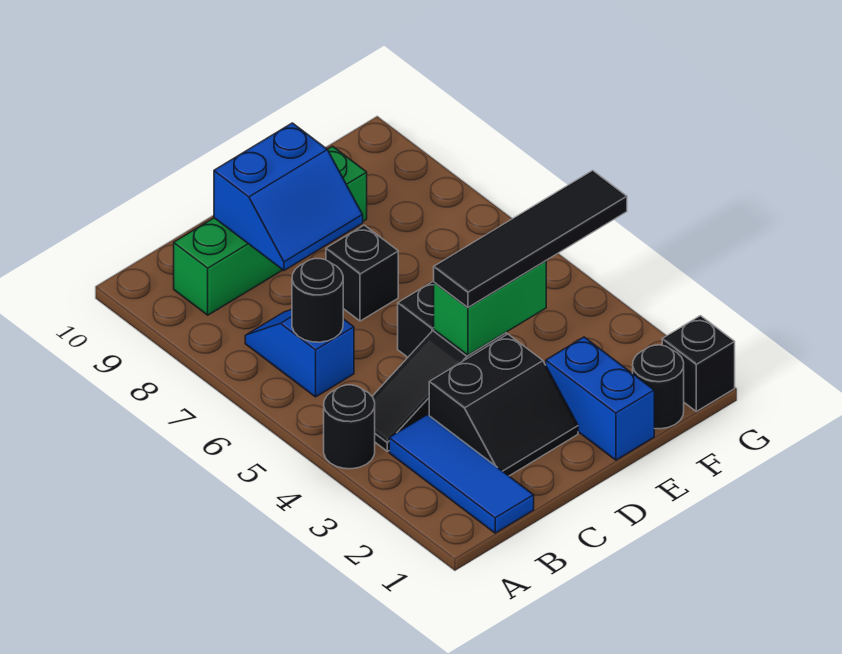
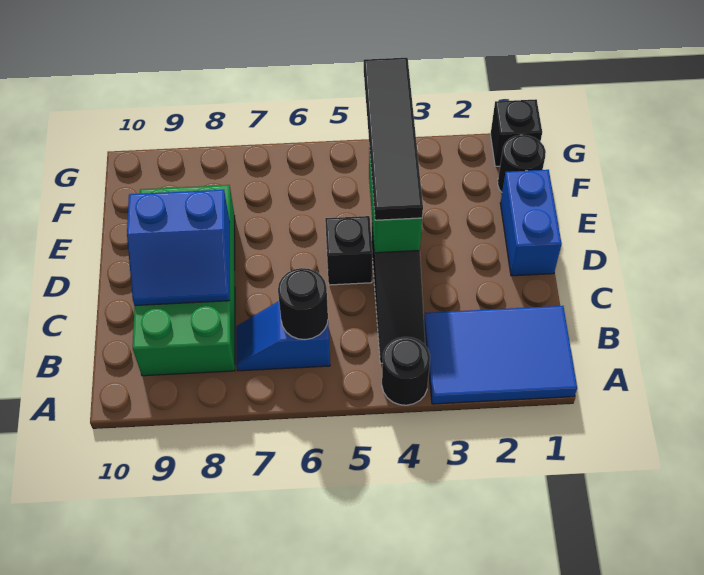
blue 1x3 tile [389,415,534,533] -> blue 2x3 tile [424,306,577,404]
green 1x4 brick [174,146,367,315] -> green 2x4 brick [133,185,235,376]
black 2x2 slope [429,334,578,476] -> none
blue 2x2 slope [214,123,363,270] -> blue 2x2 slope turned to [127,190,230,306]
black 1x1 brick [326,225,398,321] -> none
blue 1x2 brick [546,337,654,460] -> blue 1x2 brick turned to [500,170,562,276]

